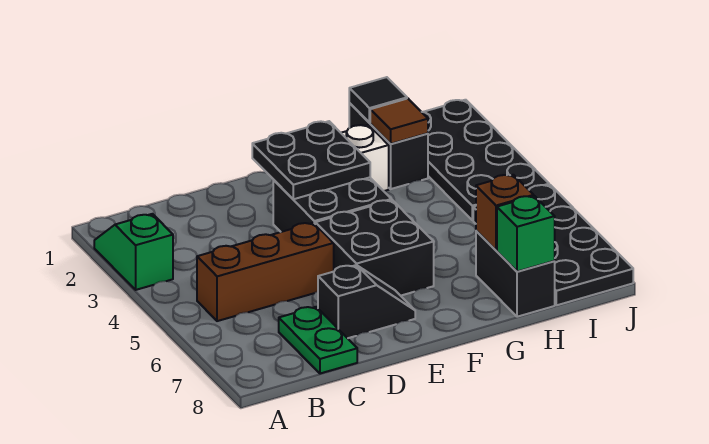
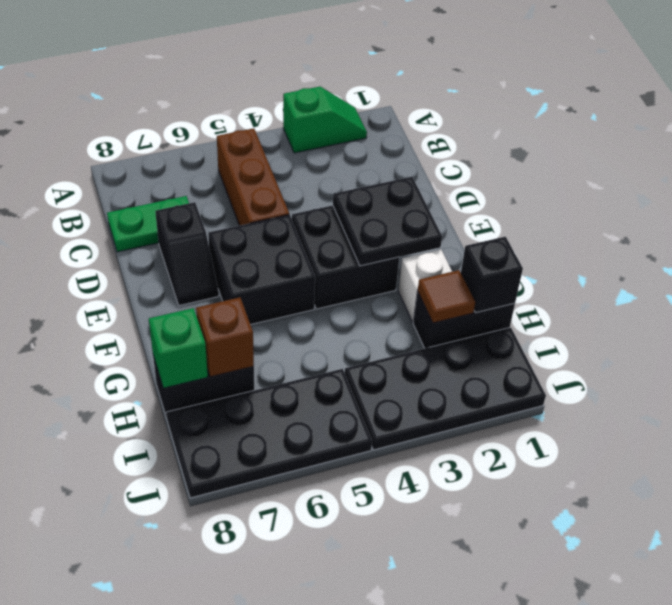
black 1x1 tile [349,77,407,123] -> black 1x1 brick [461,237,523,313]

